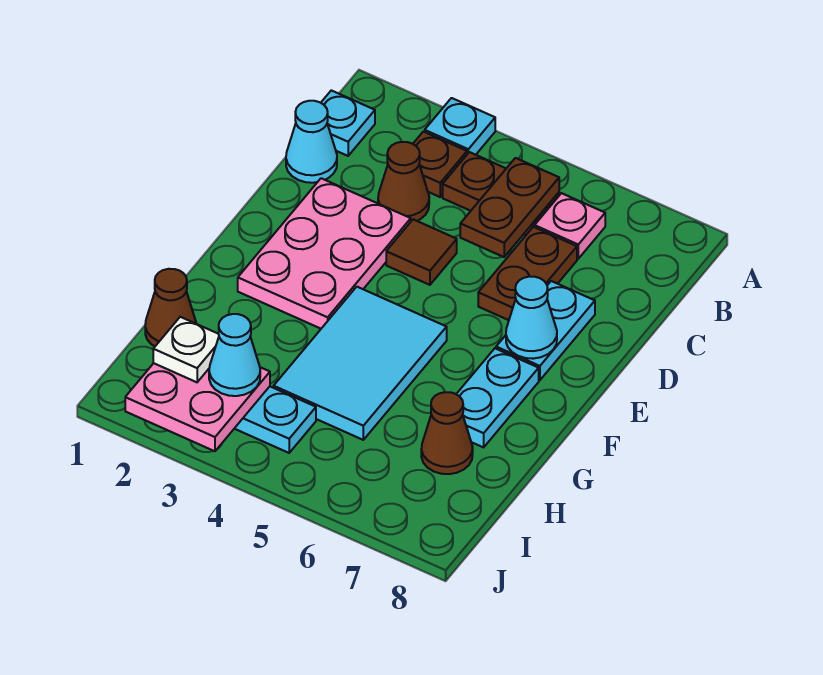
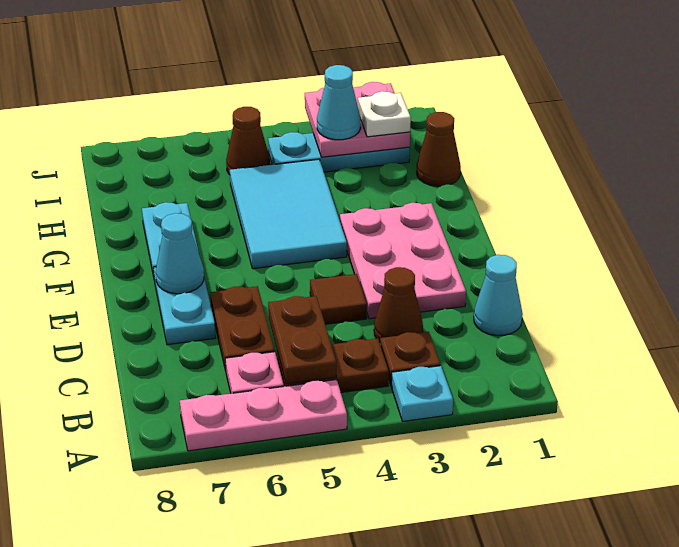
none -> pink 1x3 plate [180,380,347,451]
cyan 1x1 plate [321,90,375,156] -> none
brown 1x1 cone [421,392,473,474] -> brown 1x1 cone moved to [226,107,270,175]

